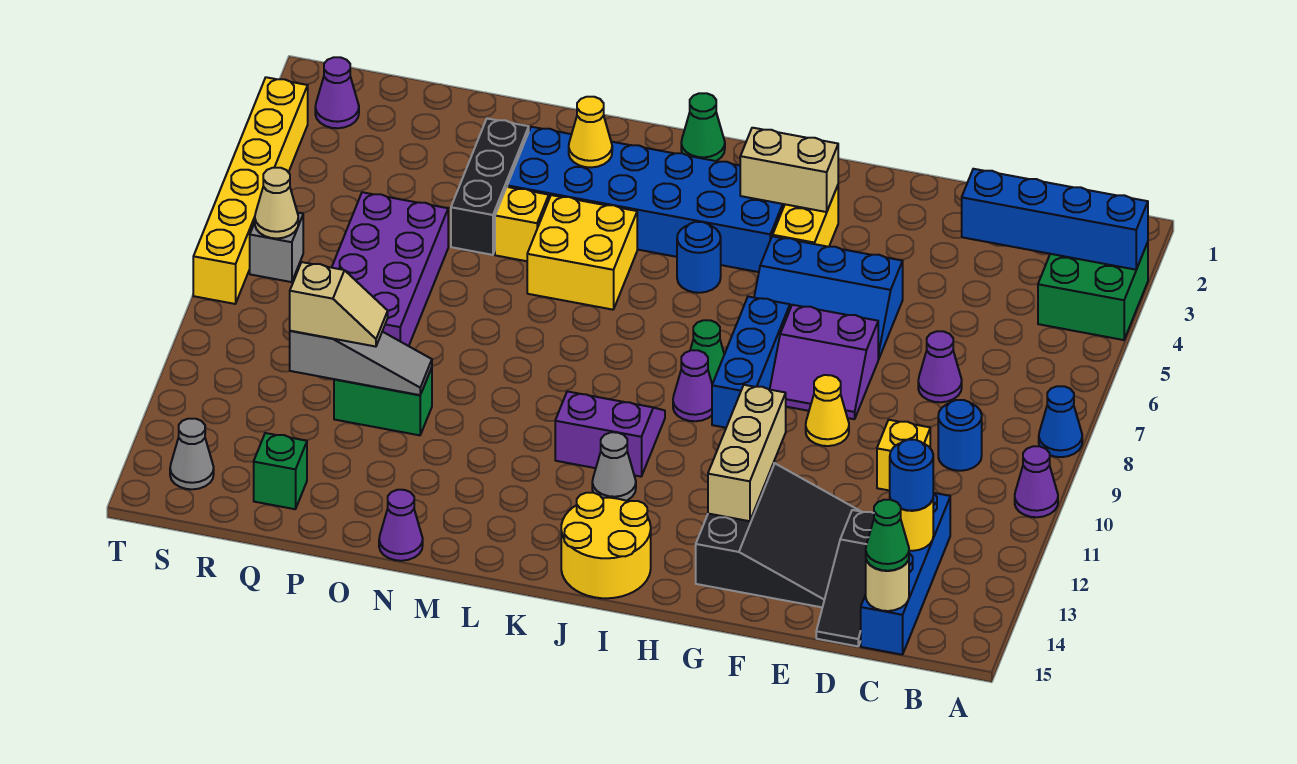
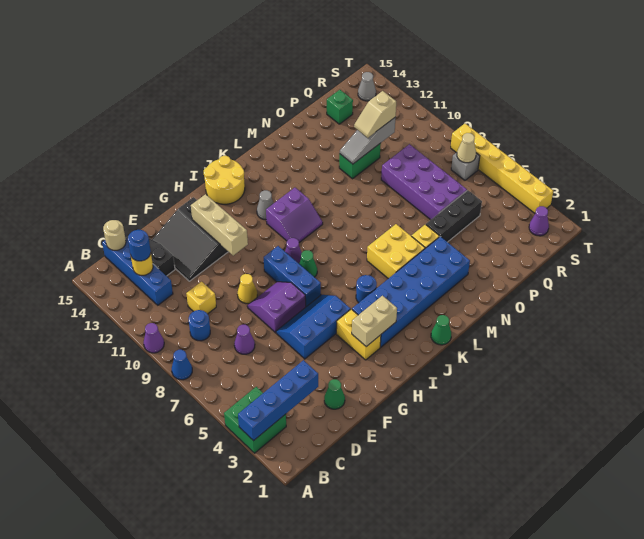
green 1x1 cone [866,500,909,571] -> green 1x1 cone moved to [324,379,345,409]
yellow 1x1 cone [569,97,612,168] -> none
purple 1x1 cone [379,490,423,561] -> none
black 1x3 brick [451,119,529,255] -> black 1x3 brick turned to [426,190,482,242]

